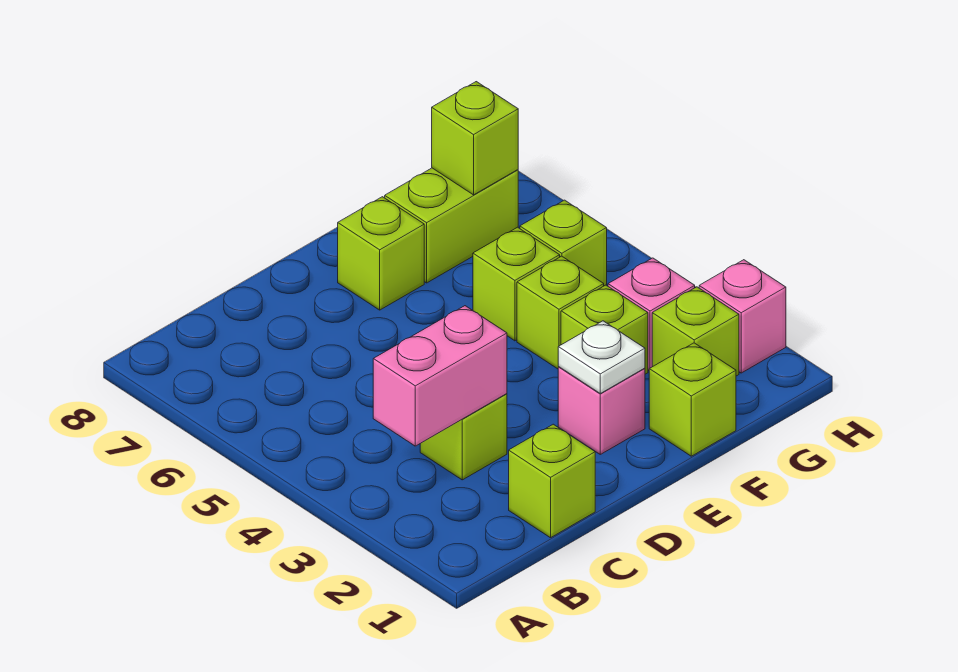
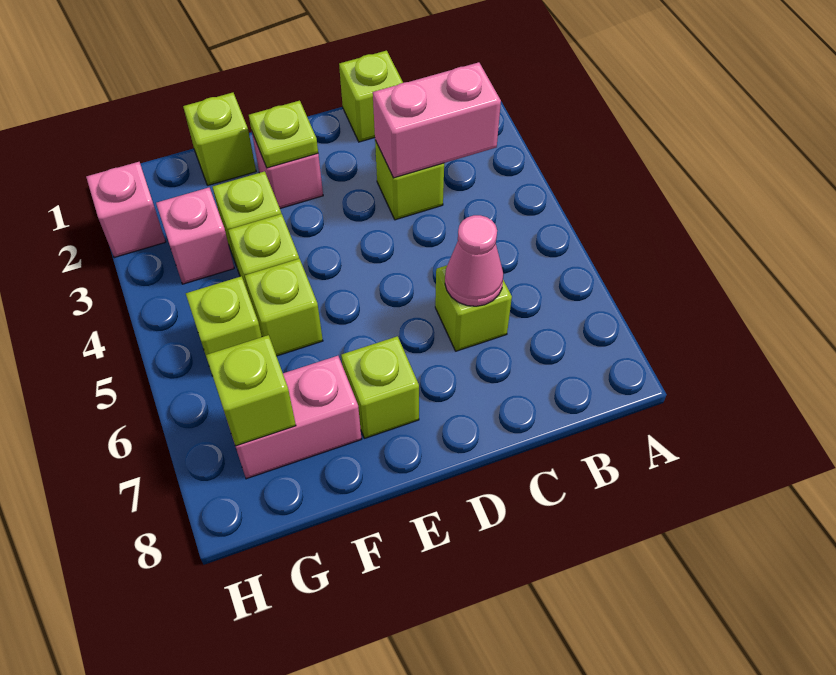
none -> pink 1x1 cone [445,215,503,306]
white 1x1 plate [558,321,645,393] -> lime 1x1 plate [249,101,318,168]
lime 1x2 brick [385,168,518,283] -> pink 1x2 brick [236,356,361,479]
lime 1x1 brick [652,287,739,376] -> lime 1x1 brick moved to [435,265,512,351]

